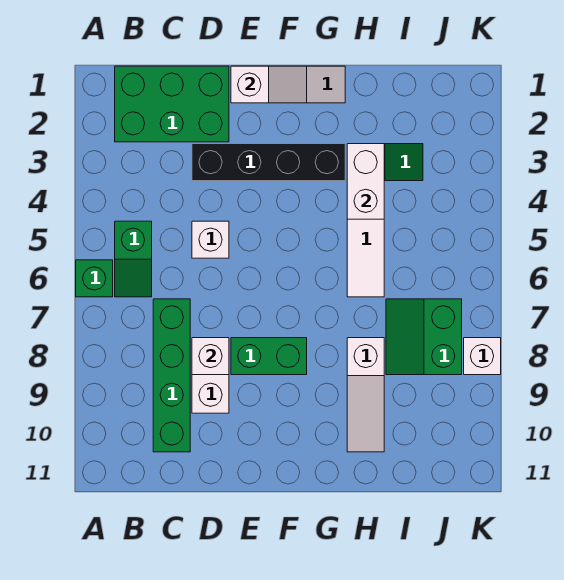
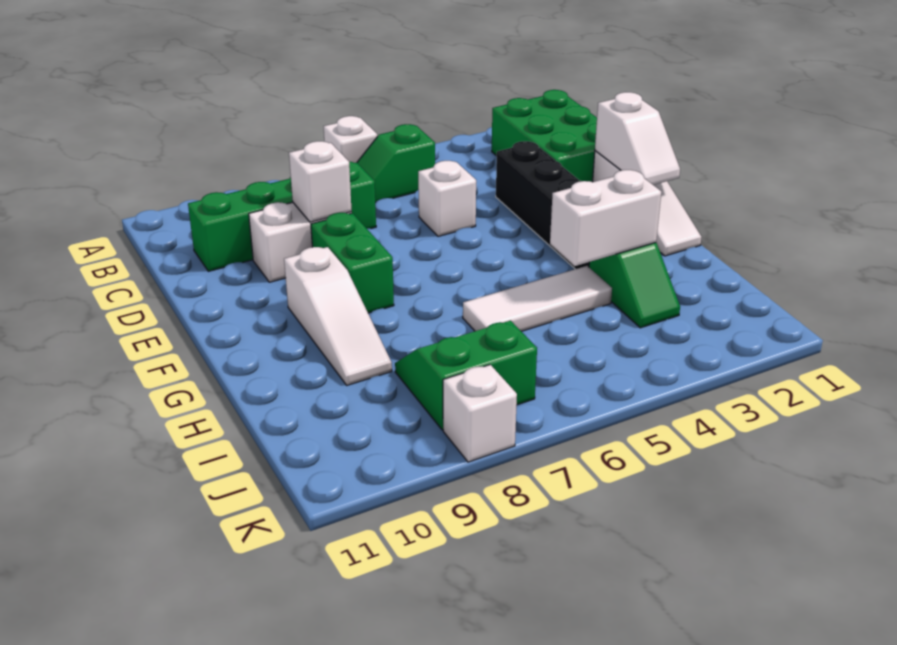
green 1x1 brick [76,260,113,297] -> white 1x1 brick [324,116,377,163]
white 1x3 slope [347,338,384,452] -> white 1x3 slope turned to [284,247,392,385]

